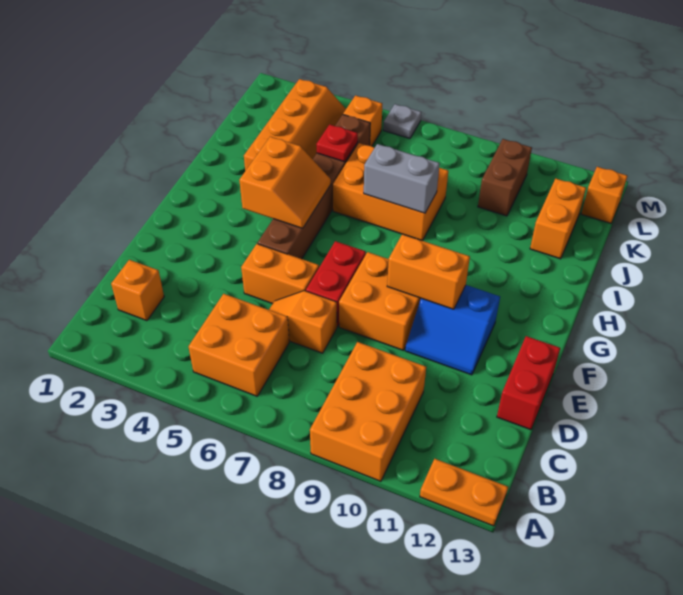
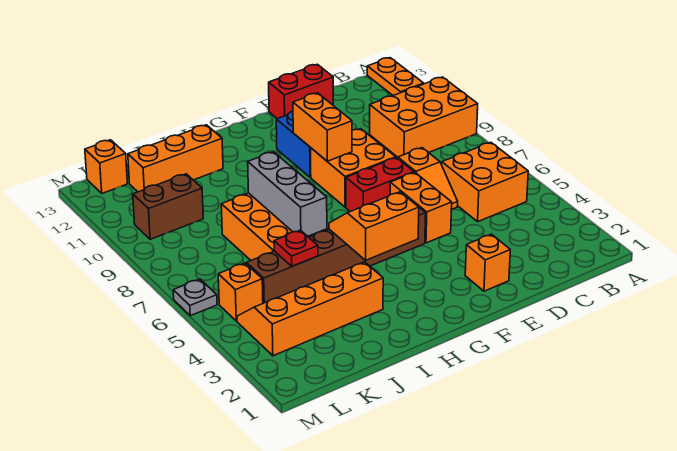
orange 1x1 brick [111,260,164,321] -> orange 1x1 brick moved to [465,234,510,291]
grey 1x2 brick [364,144,440,213] -> grey 1x3 brick [248,152,327,236]
orange 1x2 brick [530,179,586,259] -> orange 1x3 brick [128,125,223,192]

